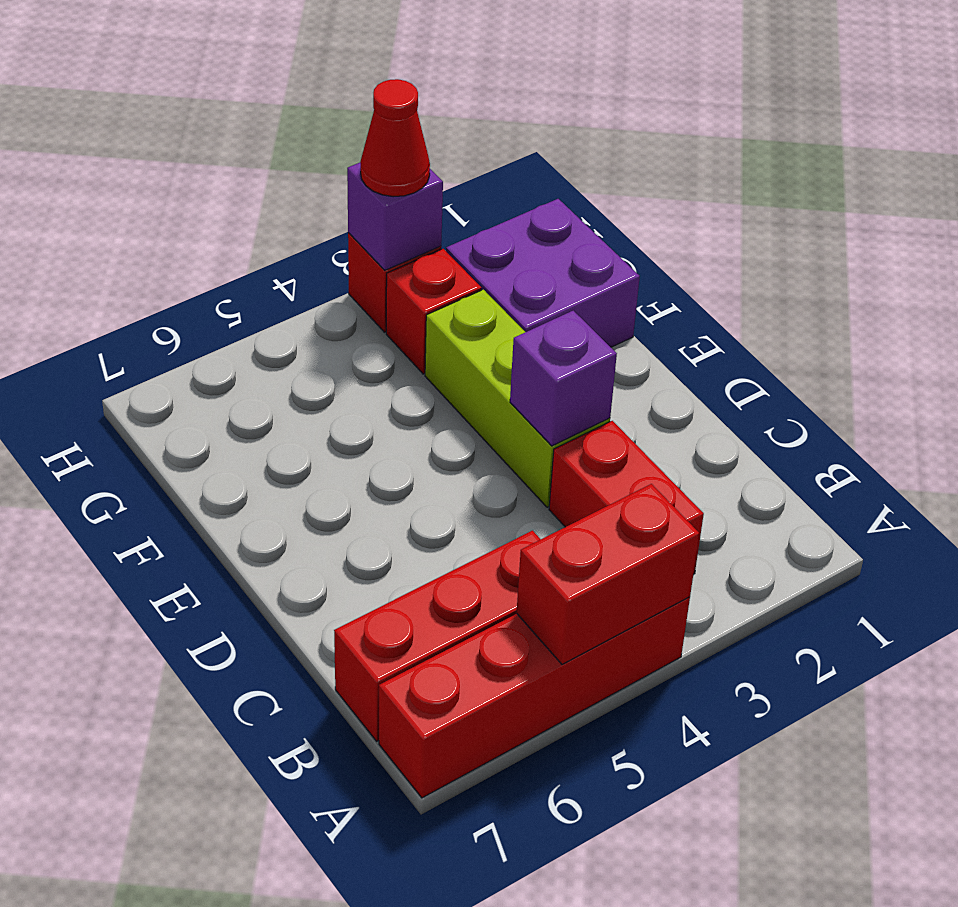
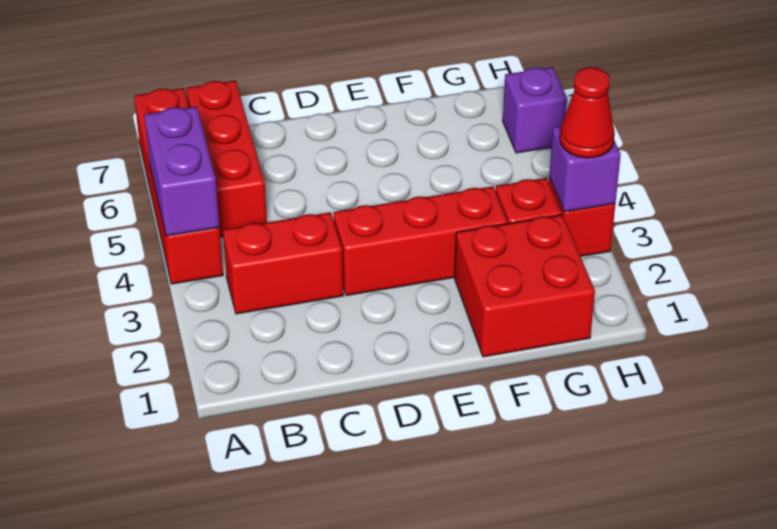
red 1x2 brick [517,484,699,664] -> purple 1x2 brick [144,106,220,236]
lime 1x3 brick [425,290,610,507] -> red 1x3 brick [334,186,508,296]
purple 1x1 brick [510,311,617,446] -> purple 1x1 brick moved to [503,67,567,153]
purple 2x2 brick [446,199,640,347] -> red 2x2 brick [455,215,595,357]

